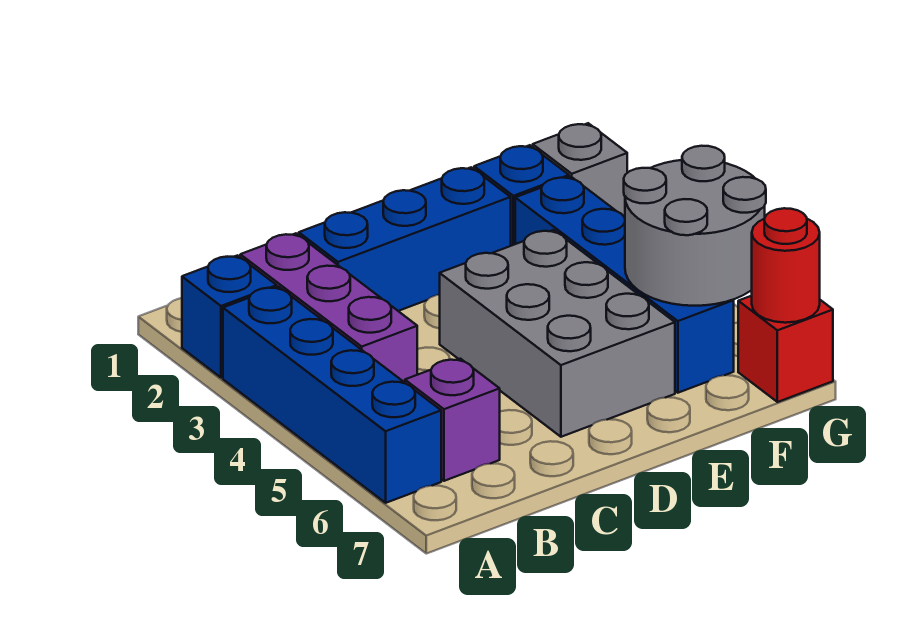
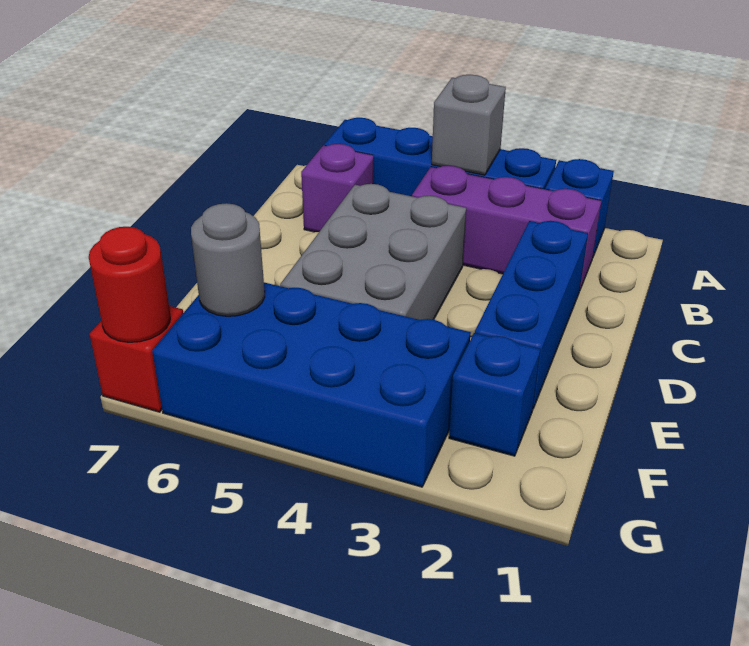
grey 2x3 brick [440,230,675,437] -> grey 2x3 brick turned to [280,184,466,320]
blue 1x4 brick [515,177,734,393] -> blue 2x4 brick [152,282,471,487]
grey 2x2 round brick [624,146,766,306] -> grey 1x1 round brick [191,203,265,316]
grey 1x1 brick [533,123,627,217] -> grey 1x1 brick moved to [432,75,506,175]

